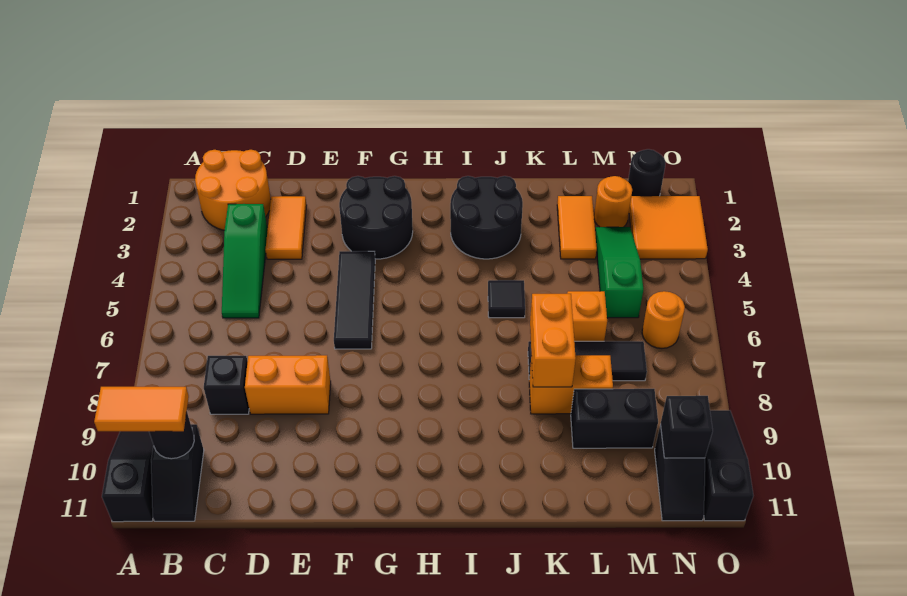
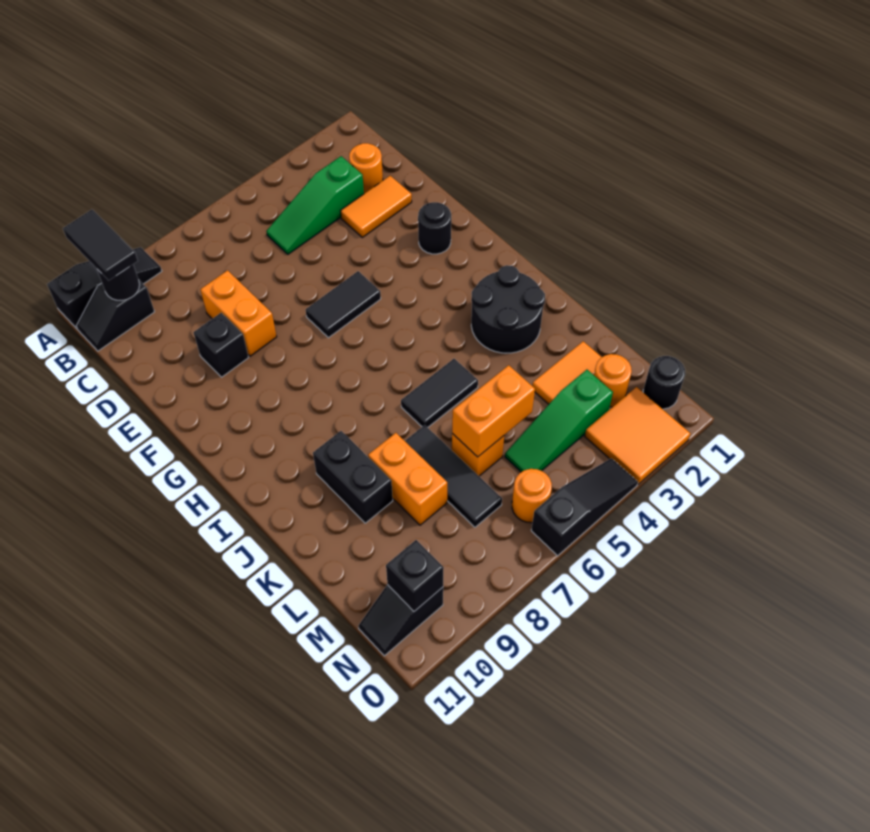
orange 1x2 tile [94,387,189,431] -> black 1x2 tile [63,210,138,280]
orange 2x2 round brick [195,150,271,230] -> orange 1x1 round brick [349,143,383,194]
black 1x1 brick [204,356,249,414] -> black 1x1 brick moved to [194,313,249,377]
black 2x2 round brick [339,176,413,259] -> black 1x1 round brick [418,202,451,254]
black 1x3 tile [334,251,375,349] -> black 1x2 tile [306,271,381,338]
black 1x1 tile [488,280,525,318] -> black 1x2 tile [401,359,478,427]
orange 1x2 brick [530,293,576,387] -> orange 1x2 brick moved to [452,365,535,457]
black 1x2 brick [571,389,658,448] -> black 1x2 brick moved to [313,431,393,523]
green 1x3 slope [595,227,644,318] -> green 1x3 slope turned to [505,370,613,472]
black 1x3 slope [704,410,753,521] -> black 1x3 slope moved to [531,458,638,556]

